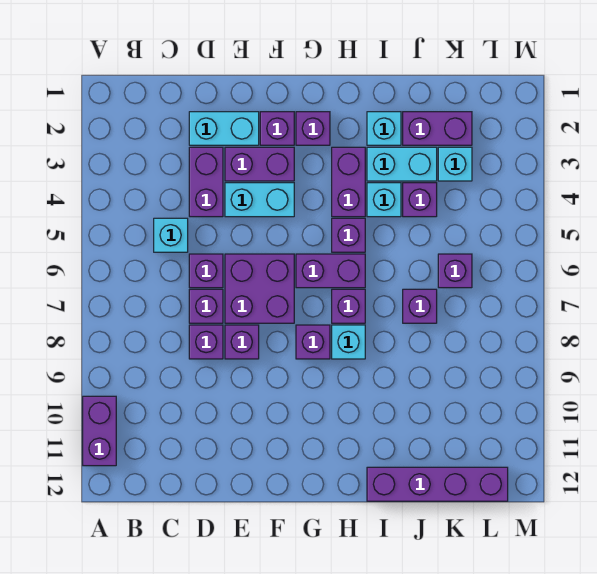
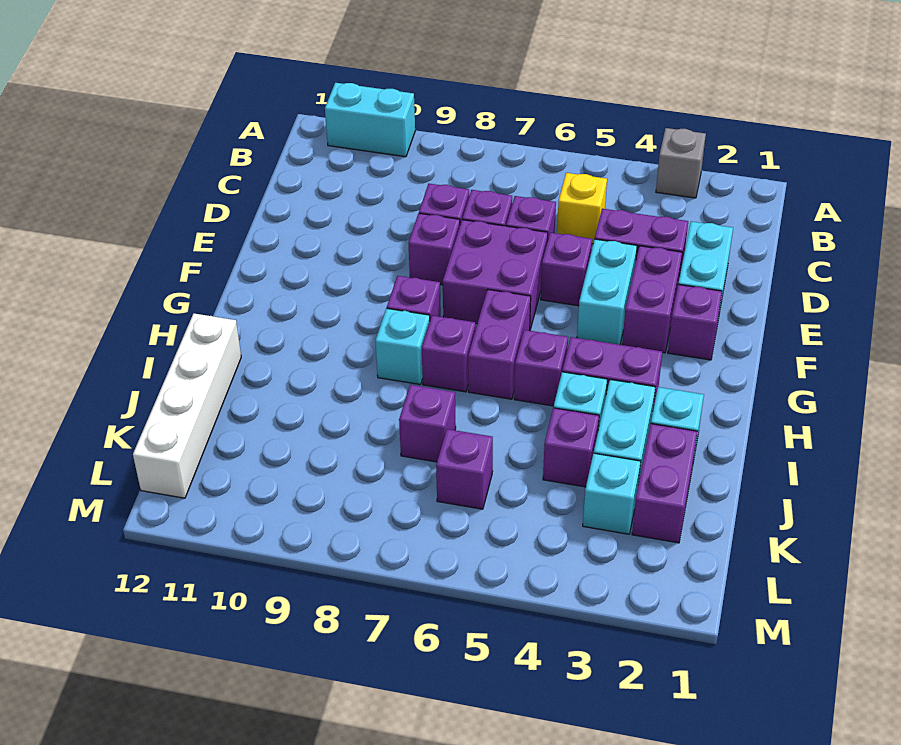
none -> grey 1x1 brick [656,128,706,198]
purple 1x2 brick [83,396,116,466] -> cyan 1x2 brick [325,83,415,157]
cyan 1x1 brick [154,218,188,252] -> yellow 1x1 brick [557,173,607,244]
purple 1x1 brick [296,112,330,145] -> purple 1x1 brick moved to [541,233,592,306]
purple 1x4 brick [367,467,508,501] -> white 1x4 brick [133,313,241,498]

